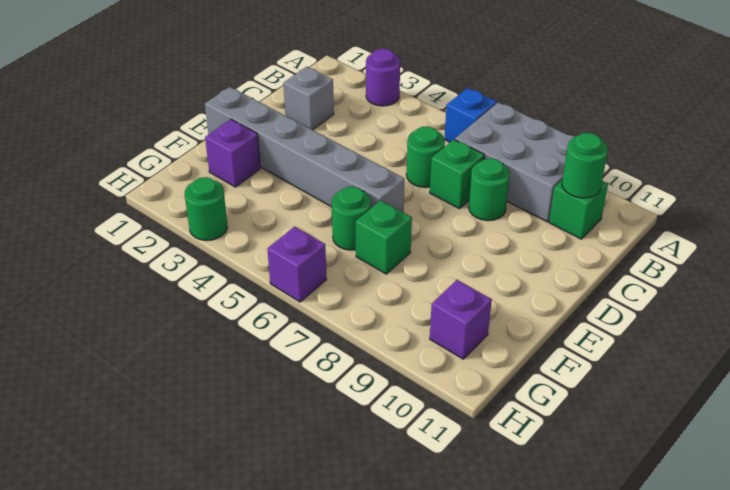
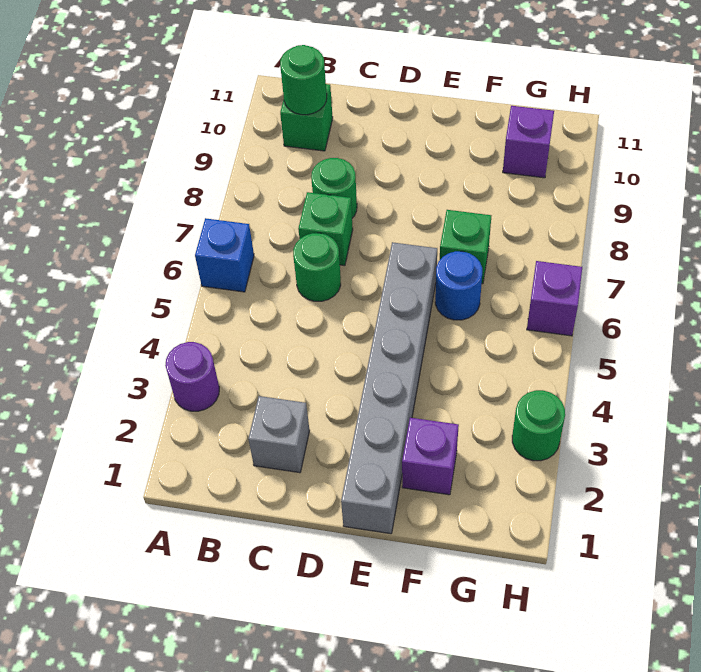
grey 2x3 brick [455,102,575,222] -> none
green 1x1 round brick [332,187,371,250] -> blue 1x1 round brick [435,251,482,320]

